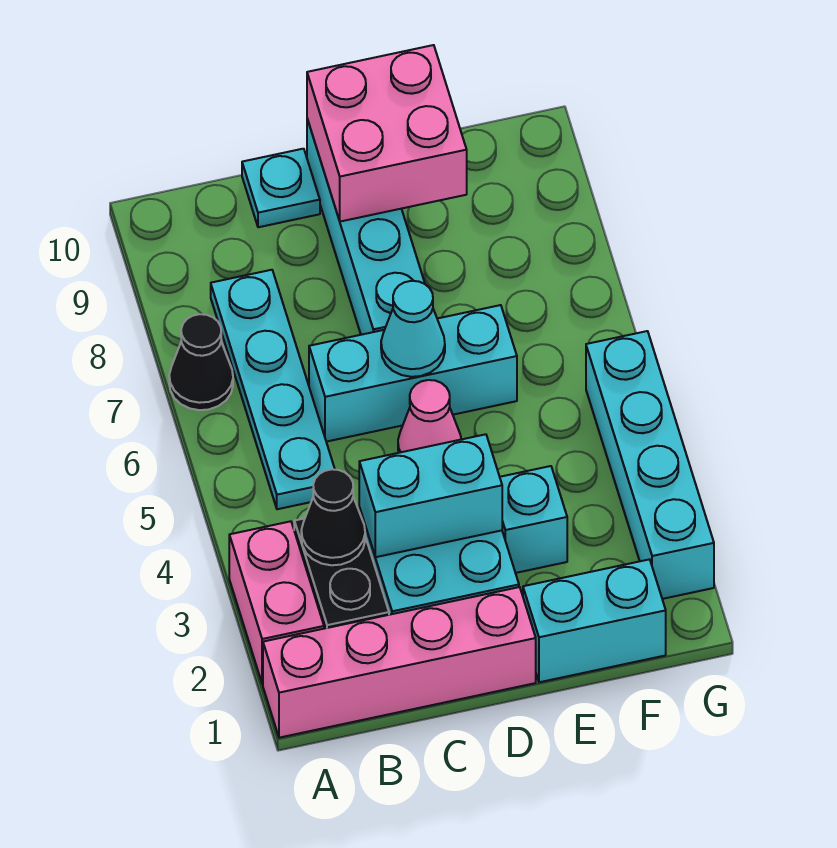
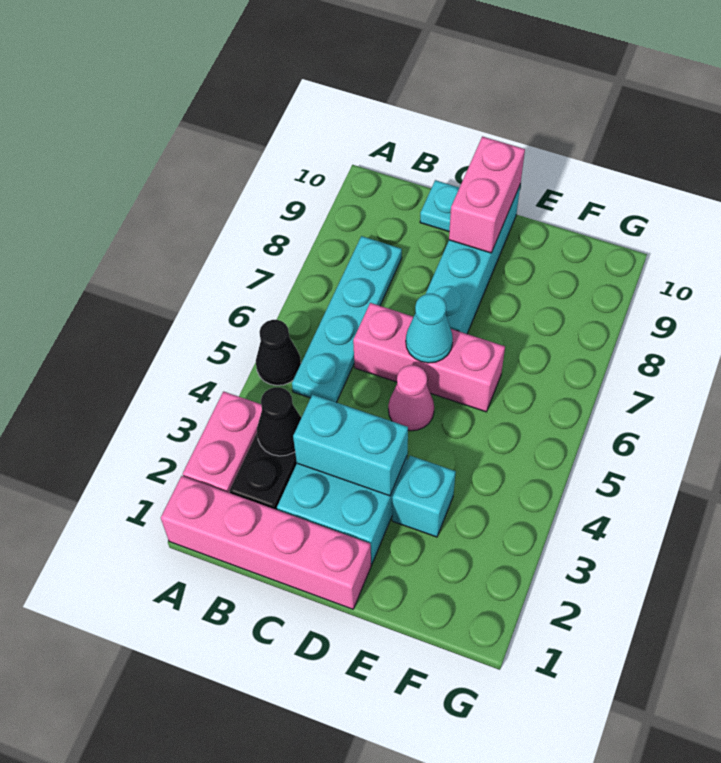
black 1x1 cone [169,314,233,410] -> black 1x1 cone moved to [256,320,301,385]
cyan 1x3 brick [309,305,517,442] -> pink 1x3 brick [353,303,505,412]
pink 2x2 brick [307,45,467,222] -> pink 1x2 brick [449,136,525,253]
cyan 1x2 brick [523,559,666,682] -> none
cyan 1x4 brick [586,331,714,599] -> none

